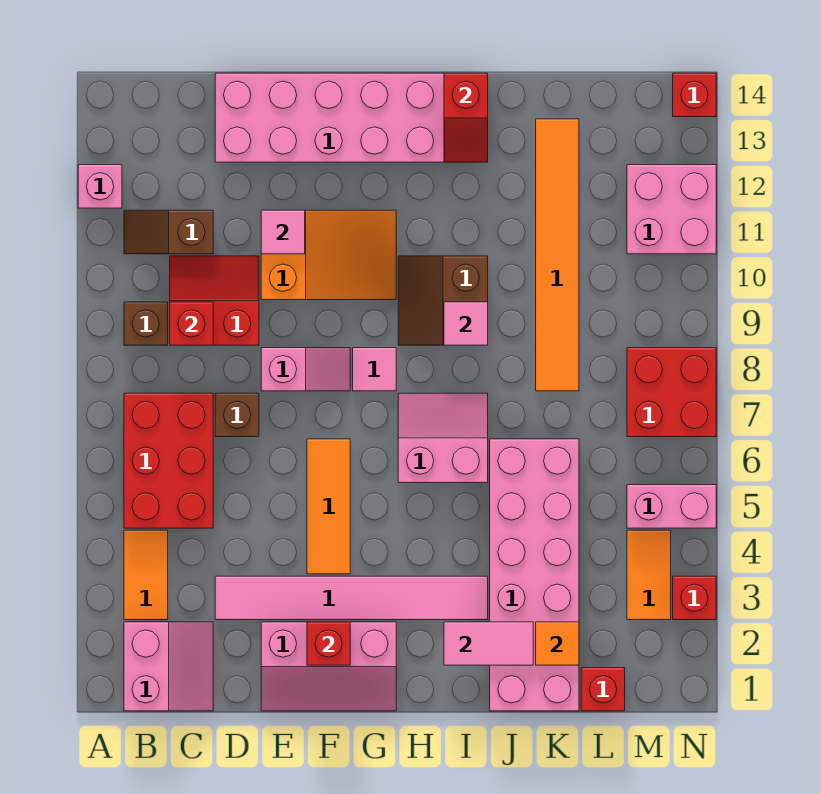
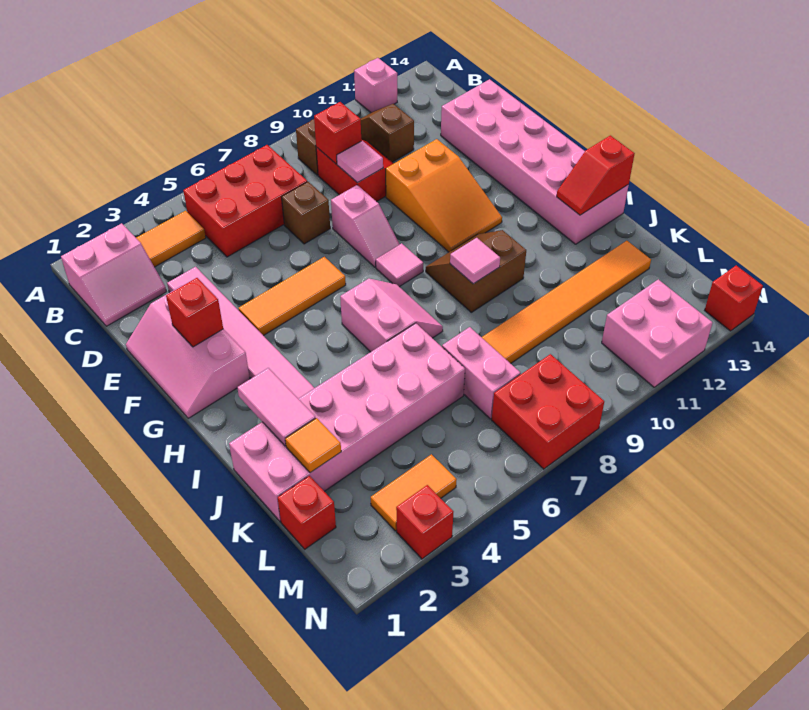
pink 1x1 tile [261,210,305,254] -> pink 1x1 tile moved to [337,141,383,183]
pink 1x2 brick [627,485,716,528] -> pink 1x2 brick moved to [442,327,521,419]

